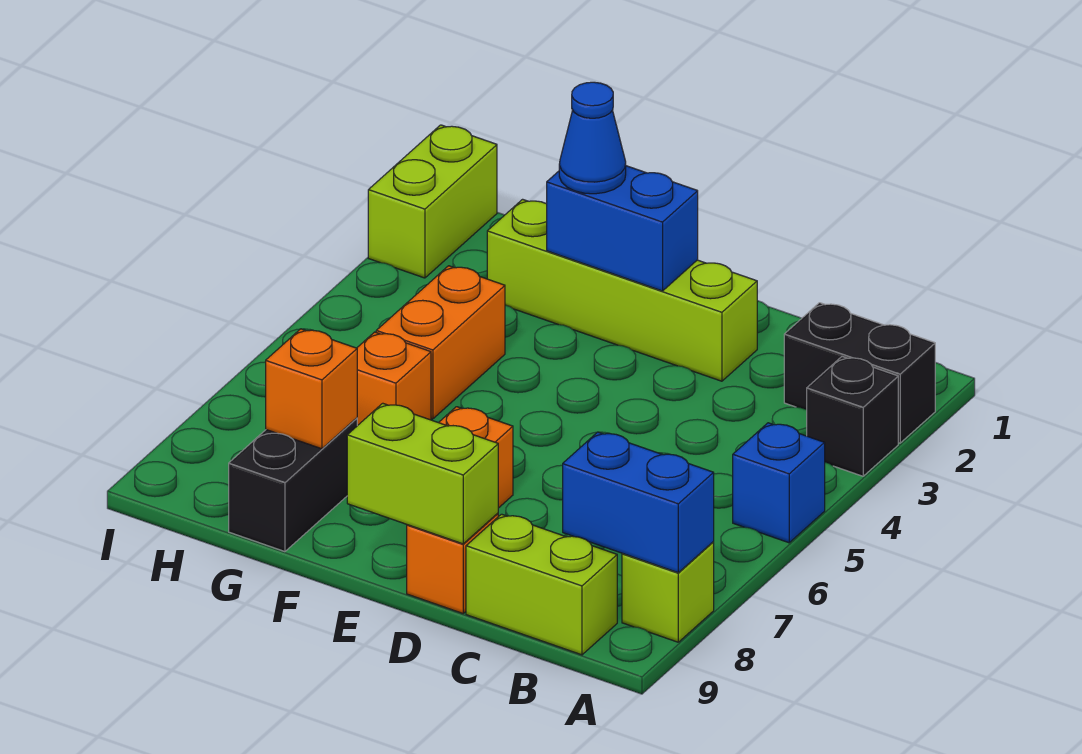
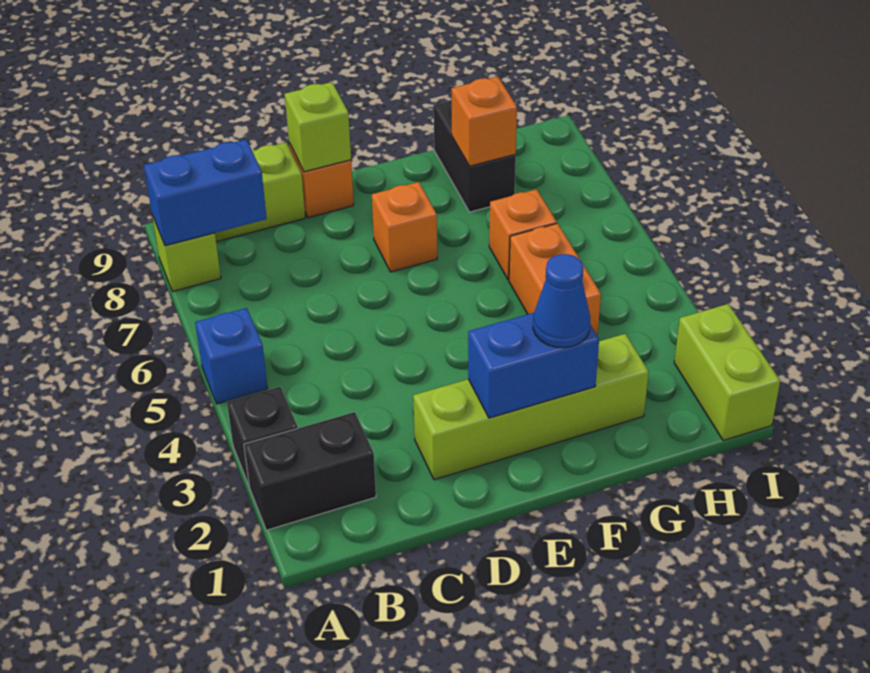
lime 1x2 brick [347,403,498,544] -> lime 1x1 brick [285,82,351,172]

